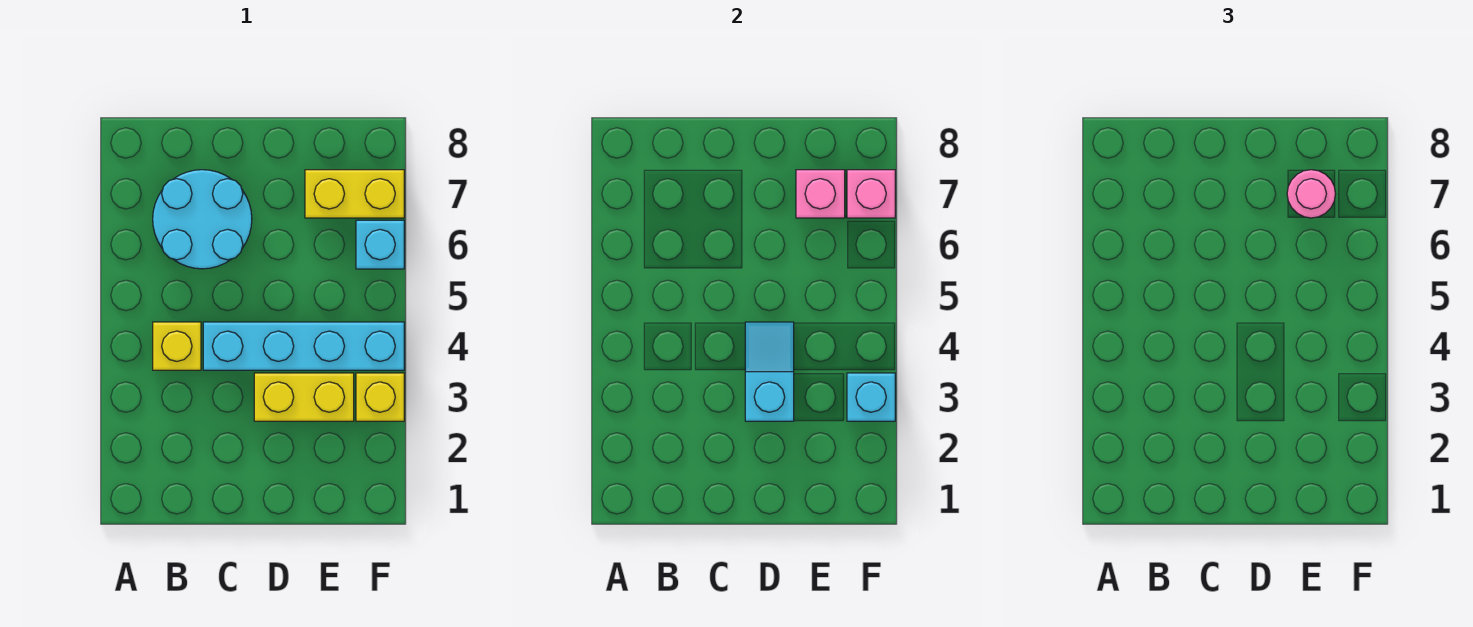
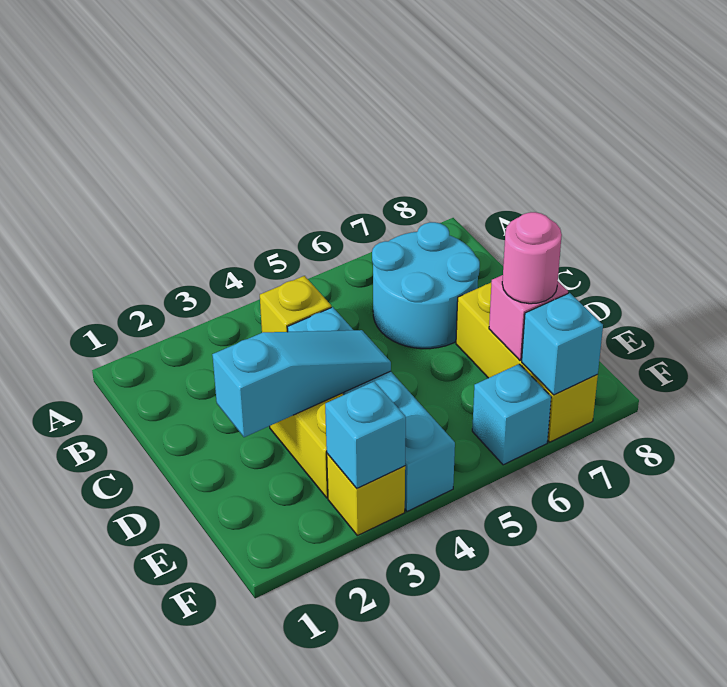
cyan 1x2 slope [745,322,794,421] -> cyan 1x3 slope [212,330,391,437]
yellow 1x2 brick [305,170,404,218] -> yellow 1x3 brick [456,283,598,442]
pink 1x1 brick [847,170,895,218] -> cyan 1x1 brick [522,293,603,395]

